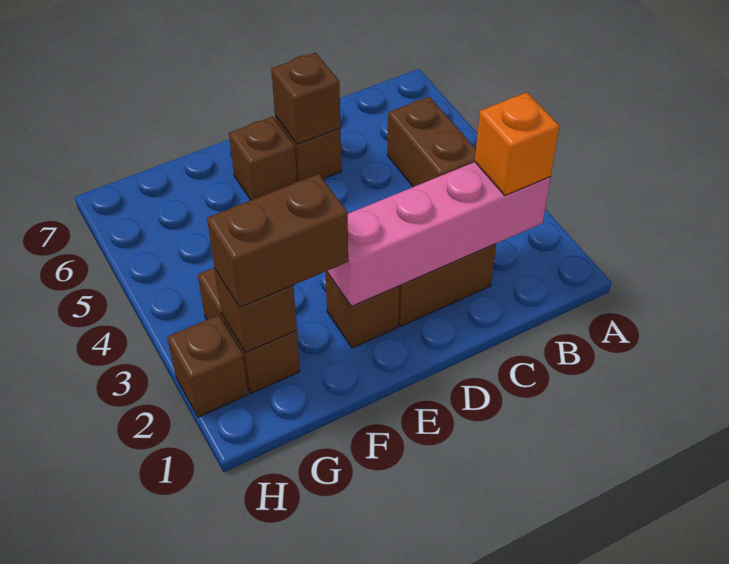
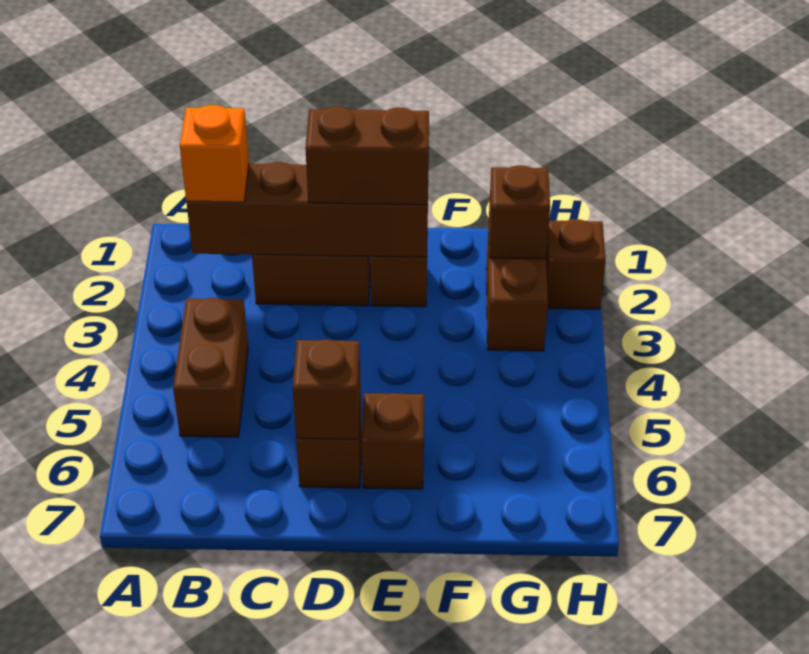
pink 1x4 brick [327,162,551,306] -> brown 1x4 brick [186,162,428,257]
brown 1x2 brick [207,174,348,307] -> brown 1x2 brick moved to [305,107,429,205]

